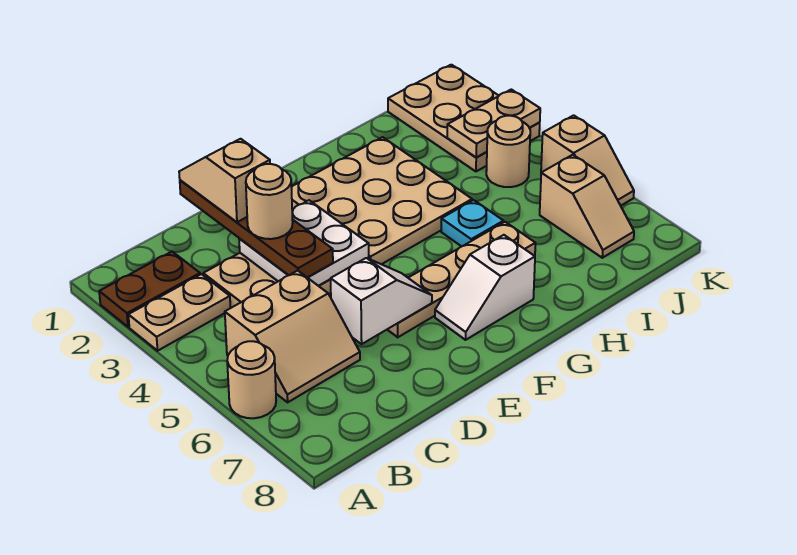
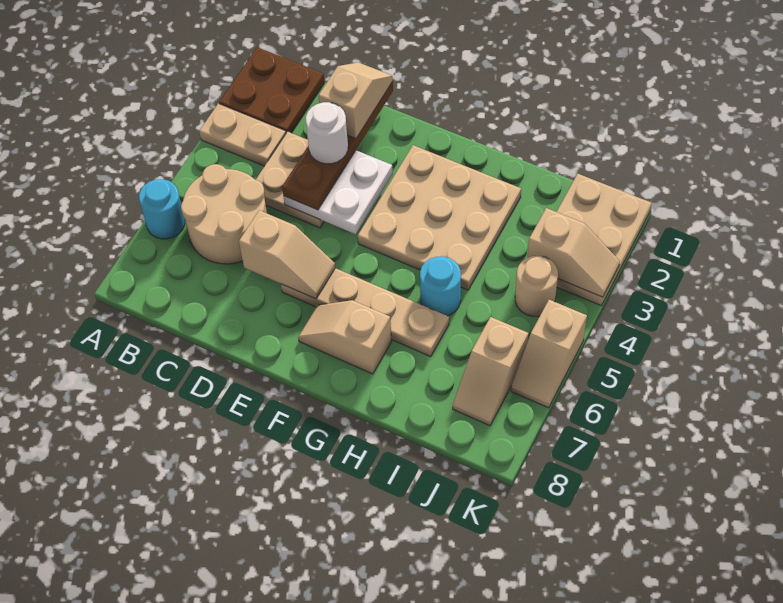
brown 1x2 plate [99,252,200,327] -> brown 2x2 plate [219,47,325,133]
tan 1x1 round brick [227,341,276,418] -> cyan 1x1 round brick [139,179,185,239]
tan 2x2 slope [225,271,360,402] -> tan 2x2 round brick [181,164,267,264]
tan 1x1 round brick [246,164,293,239] -> white 1x1 round brick [306,102,348,164]
white 1x2 slope [331,258,432,344] -> tan 1x2 slope [239,210,335,299]
white 1x2 slope [435,235,535,340] -> tan 1x2 slope [298,300,392,374]
cyan 1x1 plate [441,200,504,246] -> cyan 1x1 round brick [420,256,461,316]
tan 1x2 plate [447,89,540,158] -> tan 1x2 slope [527,208,620,297]

